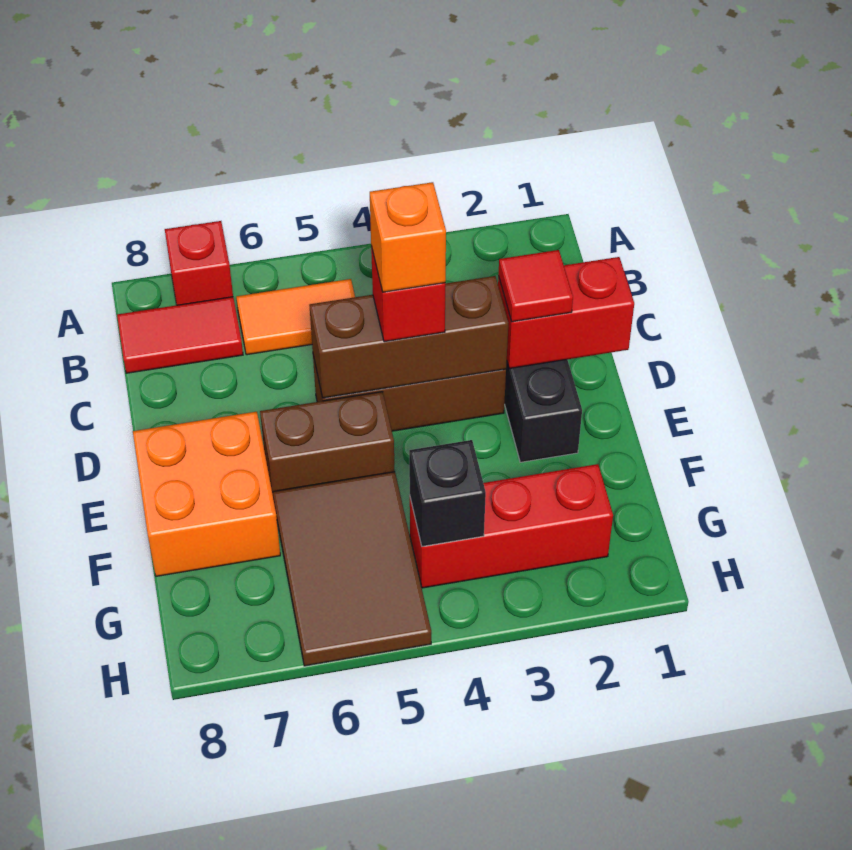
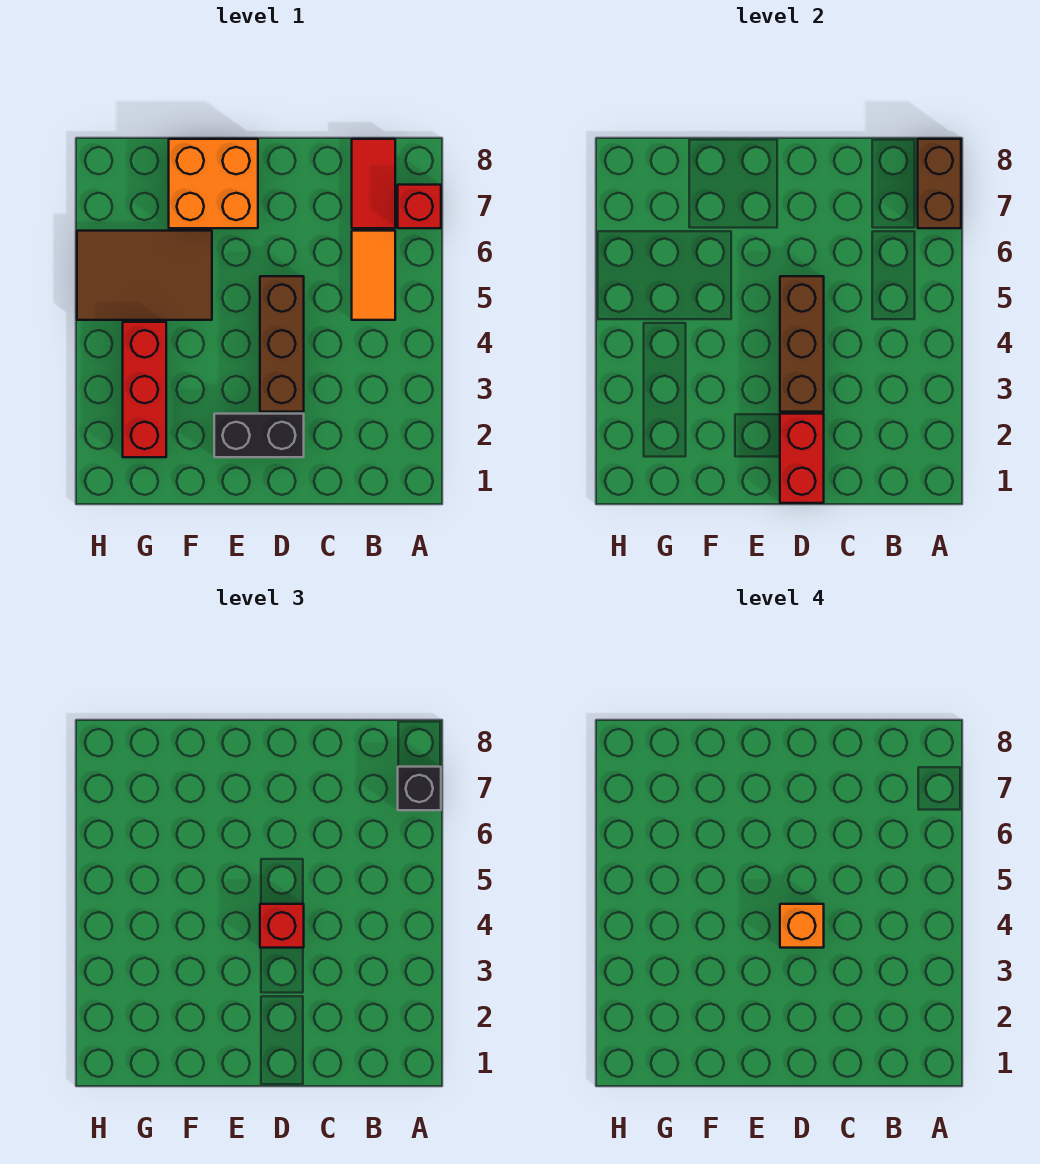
red 1x1 tile [498,250,573,322] -> none
brown 1x2 brick [260,392,395,500] -> brown 1x2 brick moved to [918,139,961,228]
black 1x1 brick [409,440,486,546] -> black 1x1 brick moved to [398,767,441,810]

